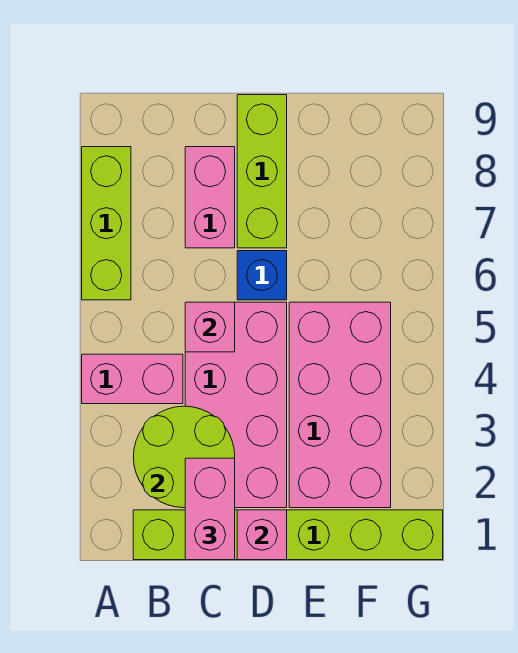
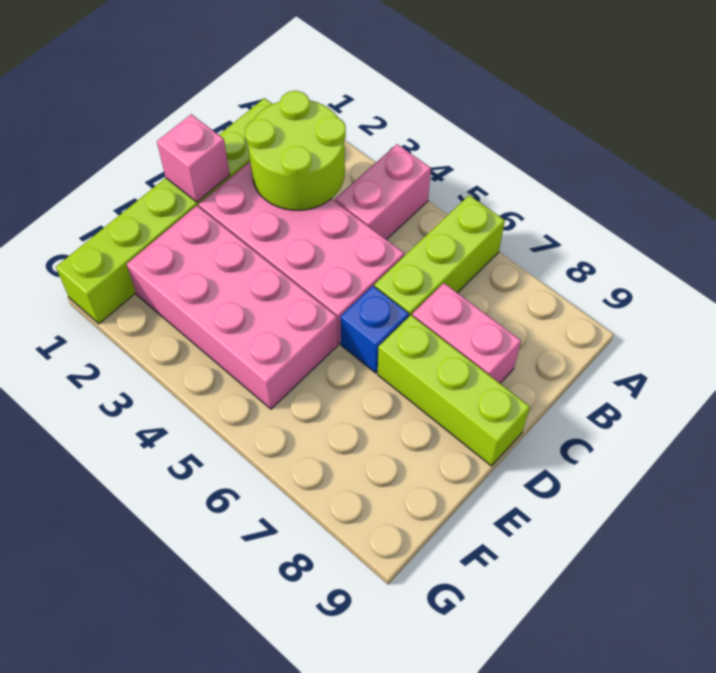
lime 1x3 brick [82,147,131,300] -> lime 1x3 brick turned to [374,195,505,316]
pink 1x2 brick [185,458,235,560] -> none
pink 1x1 brick [185,302,235,352] -> none

